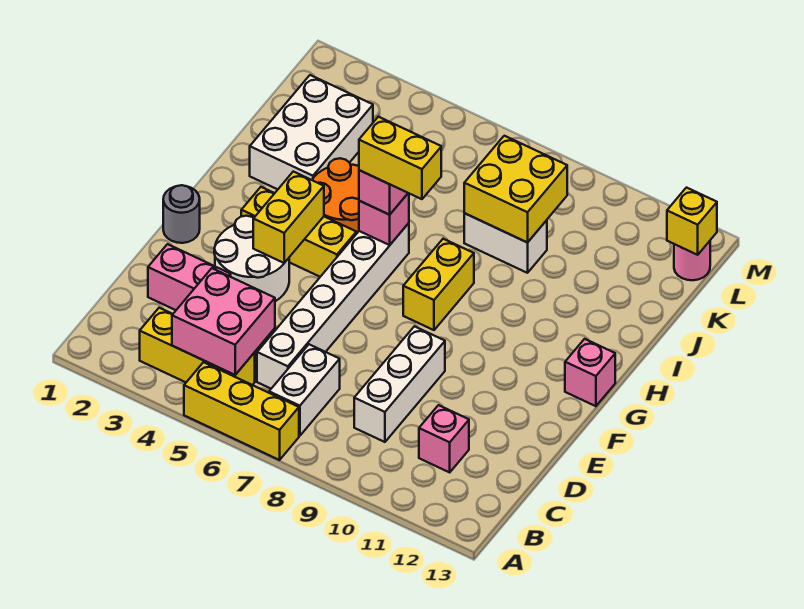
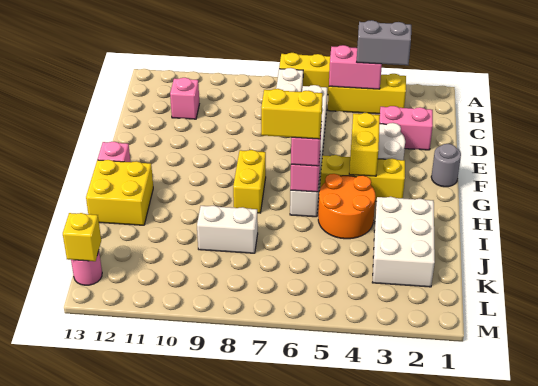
none -> grey 1x2 brick [357,20,411,65]
pink 2x2 brick [172,268,275,375] -> pink 1x2 brick [329,45,382,89]
white 1x3 brick [354,326,445,442] -> none
yellow 2x2 brick [464,136,567,243] -> yellow 2x2 brick moved to [86,160,153,225]

